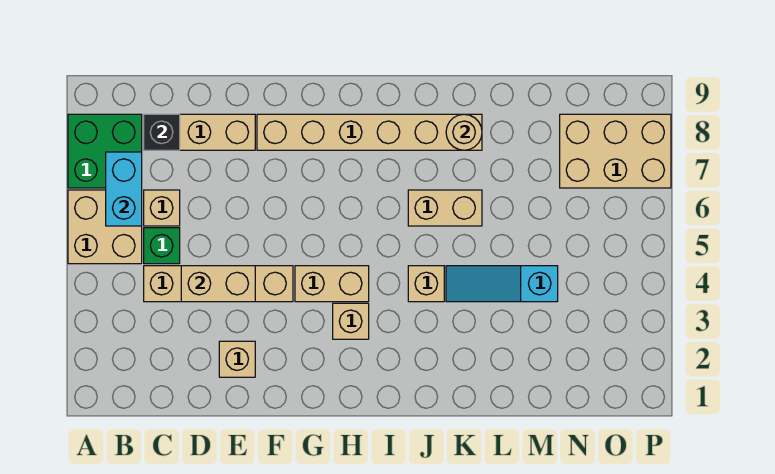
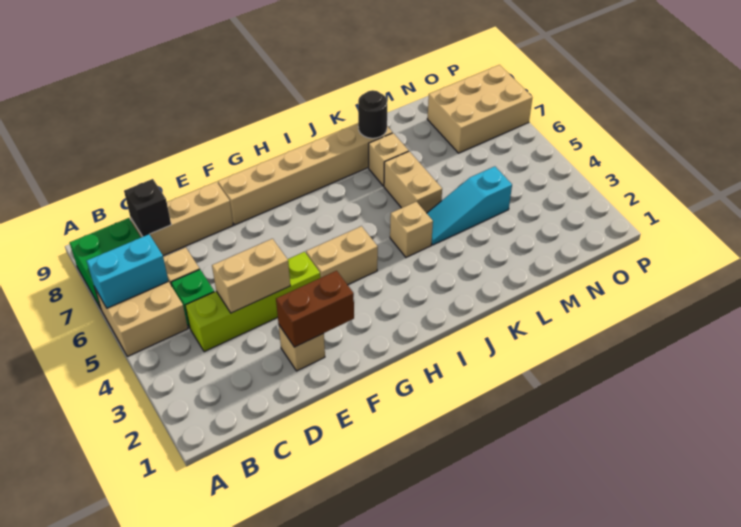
cyan 1x2 brick [106,152,142,226] -> cyan 1x2 brick turned to [87,234,168,308]
tan 1x4 brick [144,266,293,302] -> lime 1x4 brick [185,252,320,352]
none -> brown 1x2 brick [276,271,354,347]
tan 1x1 brick [333,303,369,339] -> tan 1x1 brick moved to [369,133,409,186]
tan 1x2 brick [408,190,482,226] -> tan 1x2 brick turned to [384,151,442,213]
tan 1x1 round brick [446,114,482,150] -> black 1x1 round brick [358,90,387,138]

